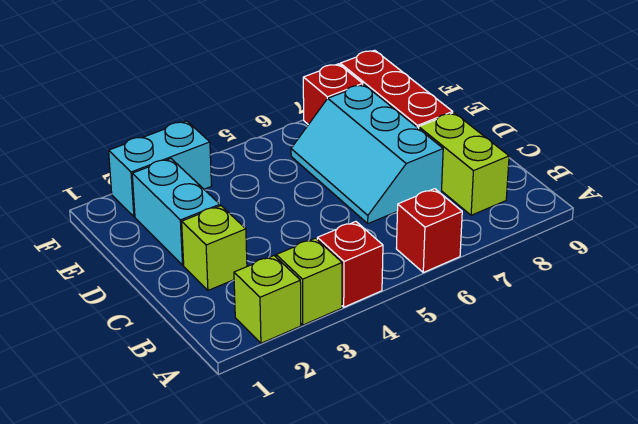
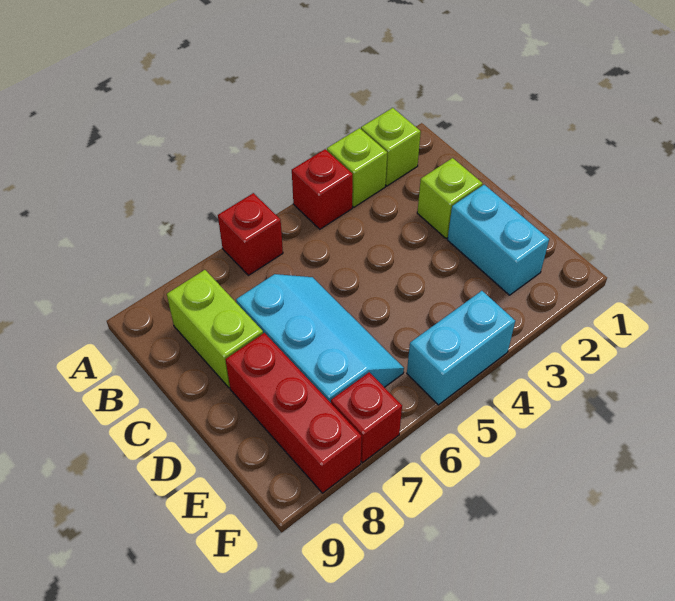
cyan 1x2 brick [109,121,212,217] -> cyan 1x2 brick moved to [407,291,515,405]

